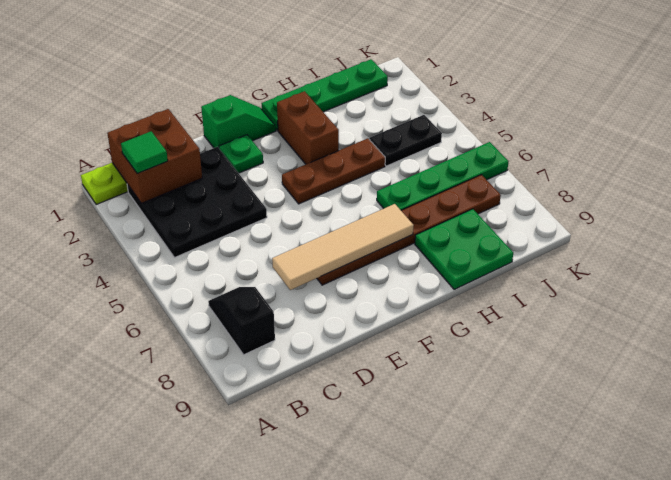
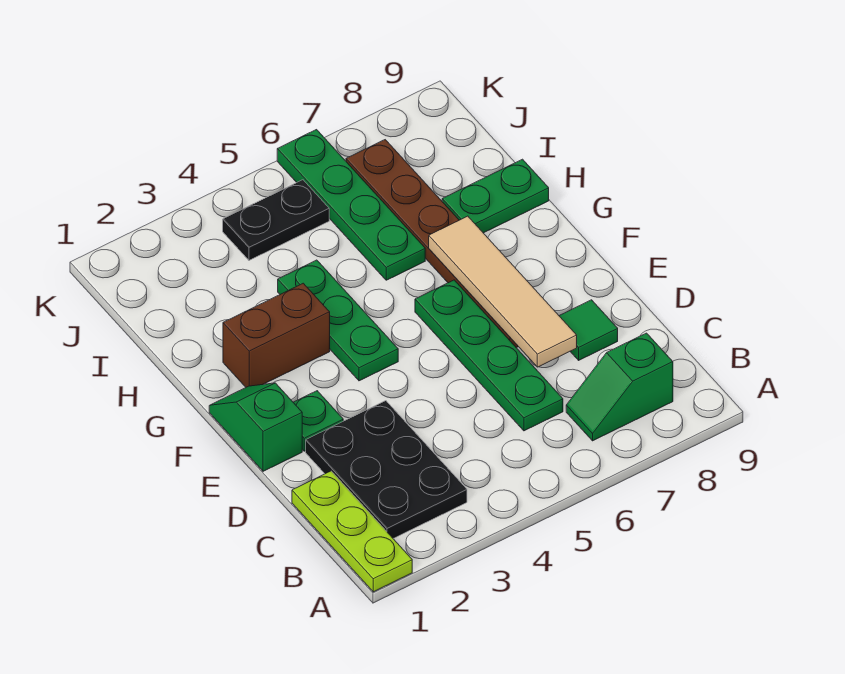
brown 2x2 brick [107,109,202,203] -> none
black 3x3 plate [127,147,267,258] -> black 2x3 plate [306,401,467,538]
green 1x1 tile [121,131,168,174] -> green 1x1 tile moved to [559,300,618,360]
black 1x2 slope [208,287,275,355] -> green 1x2 slope [566,333,673,441]
brown 1x3 plate [282,138,385,204] -> green 1x3 plate [278,260,398,381]
green 1x4 plate [262,59,388,130] -> green 1x4 plate moved to [415,280,563,431]
green 2x2 plate [415,209,513,289] -> green 1x2 plate [442,159,549,233]
black 1x2 plate [369,115,442,166] -> black 1x2 plate turned to [223,180,329,260]

